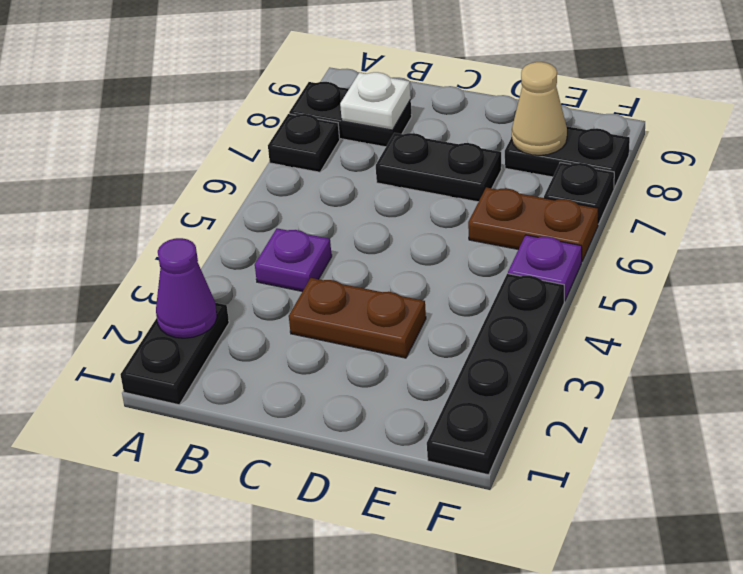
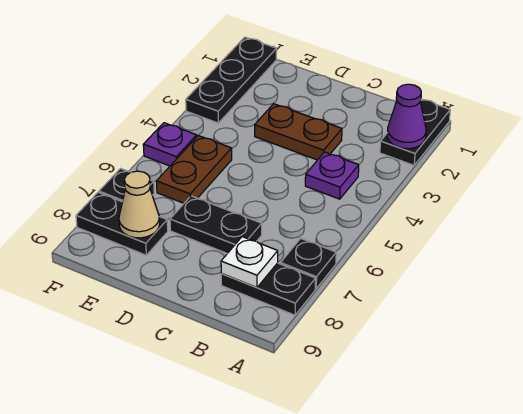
brown 1x2 plate [468,187,598,261] -> brown 1x2 plate turned to [157,136,232,203]
black 1x4 plate [427,274,564,475] -> black 1x3 plate [186,37,277,123]

